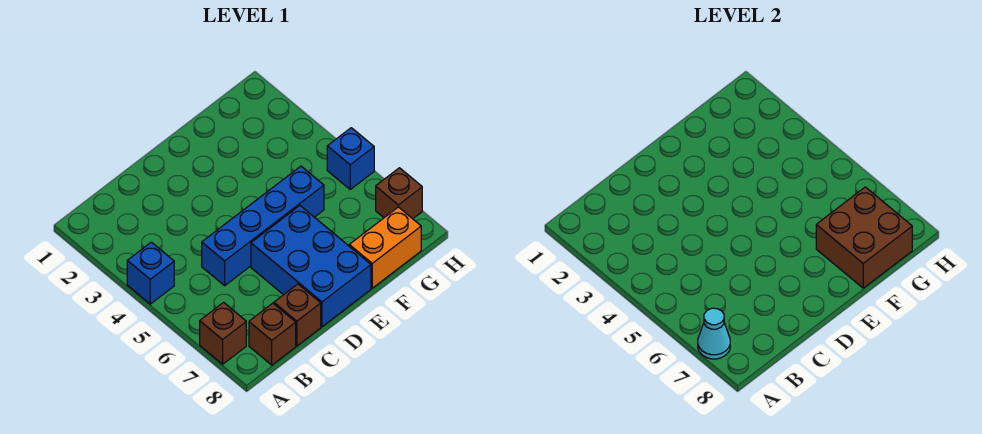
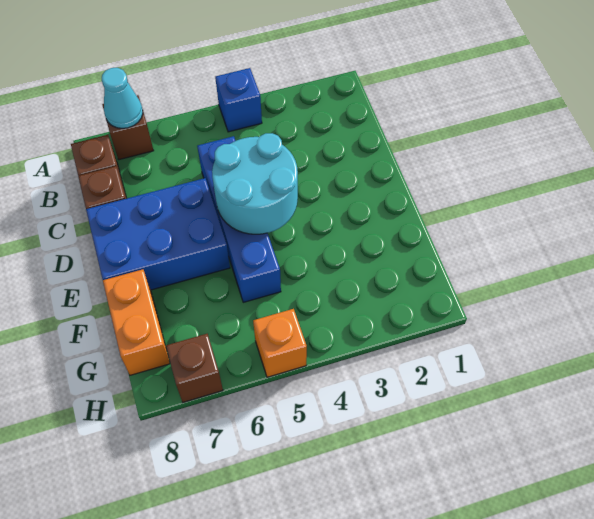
none -> cyan 2x2 round brick [212,133,298,234]
brown 2x2 brick [816,187,912,288] -> none
blue 1x1 brick [327,128,374,189] -> orange 1x1 brick [253,309,307,377]

